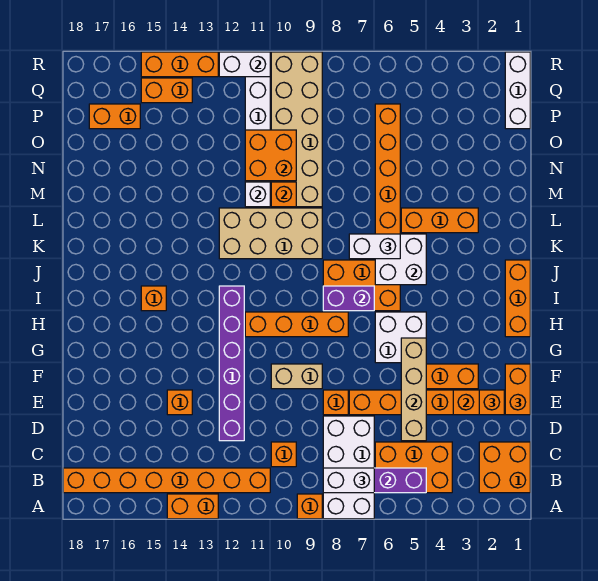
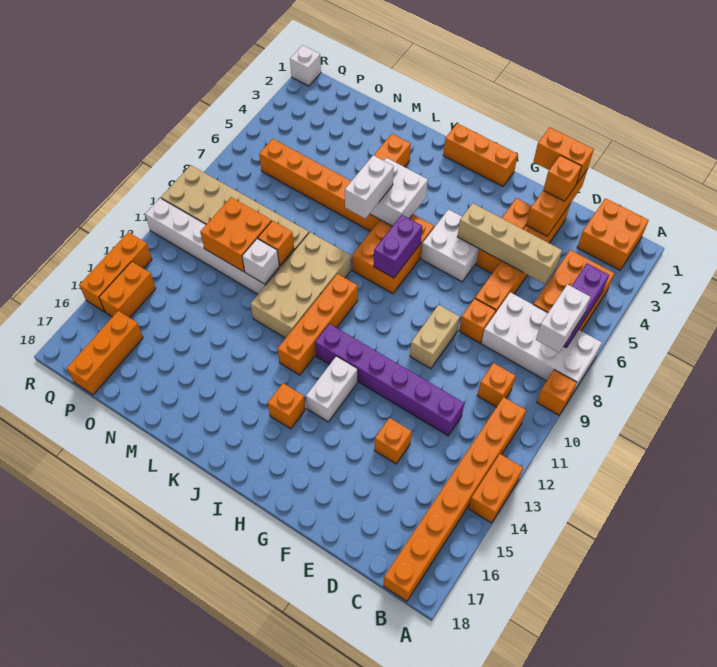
orange 1x4 brick [245,312,348,337] -> orange 1x4 brick moved to [278,274,358,375]
white 1x3 brick [505,52,530,129] -> white 1x1 brick [290,45,321,86]
orange 1x2 brick [89,104,140,129] -> orange 1x3 brick [67,311,143,395]
white 1x2 brick [219,52,270,77] -> white 1x2 brick moved to [306,356,358,422]

